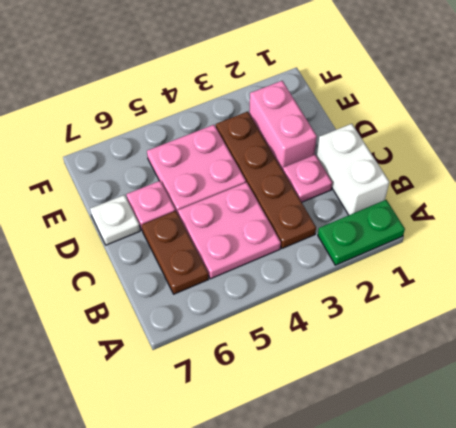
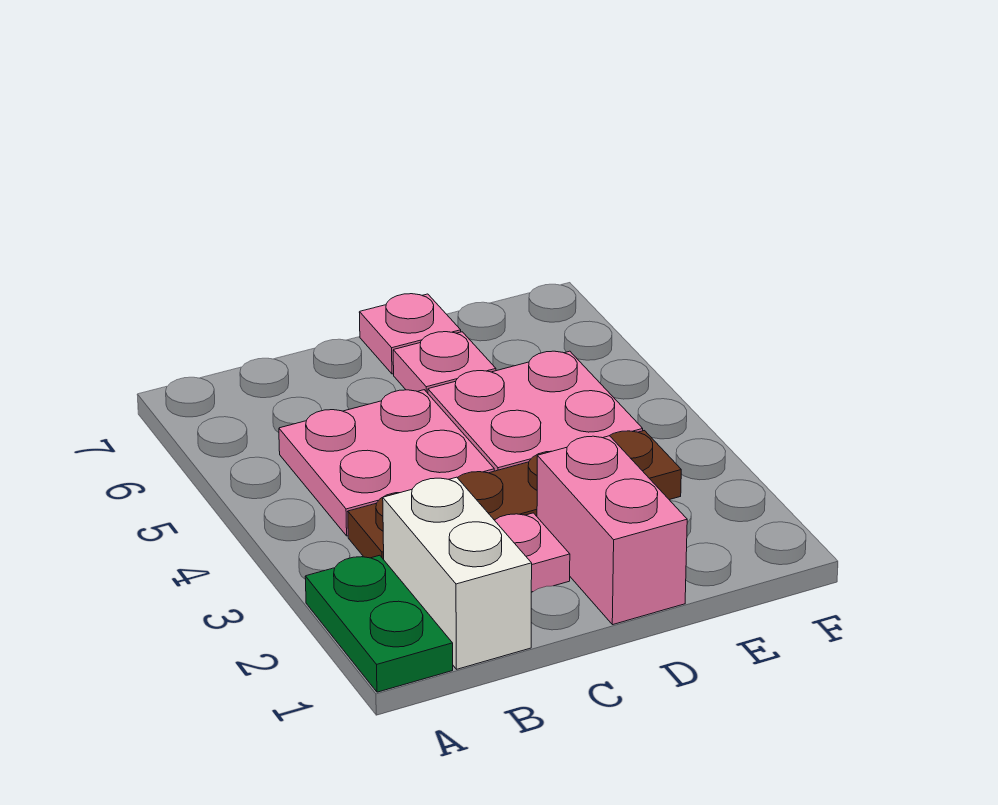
white 1x2 brick [317,124,389,215] -> white 1x2 brick turned to [383,477,532,669]
brown 1x2 plate [142,211,208,294] -> none
pink 1x2 brick [249,81,317,170] -> pink 1x2 brick turned to [537,436,687,625]
white 1x1 plate [90,195,140,245] -> pink 1x1 plate [359,294,461,374]

